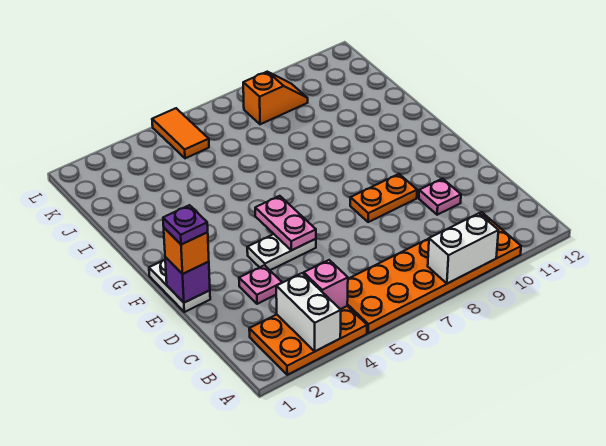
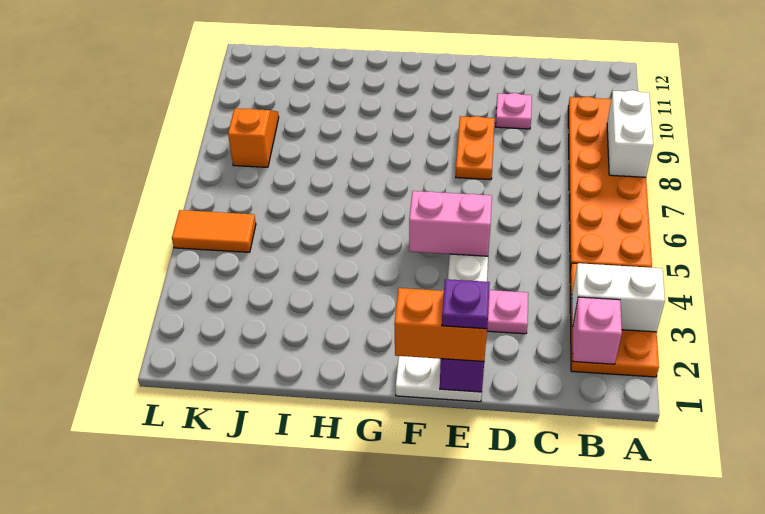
pink 1x1 brick [304,260,348,309] -> pink 1x1 brick moved to [573,297,622,364]
orange 1x1 brick [164,228,209,274] -> orange 1x2 brick [394,288,487,361]
pink 1x2 plate [255,196,316,250] -> pink 1x2 brick [409,191,492,256]

